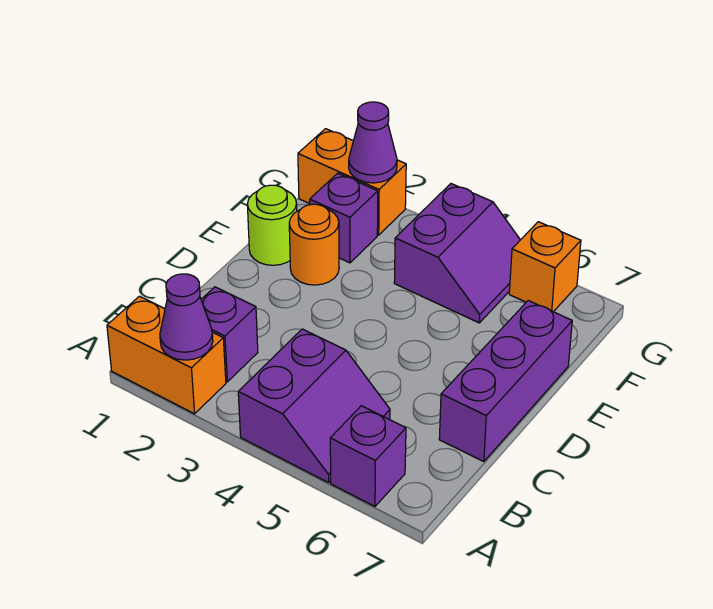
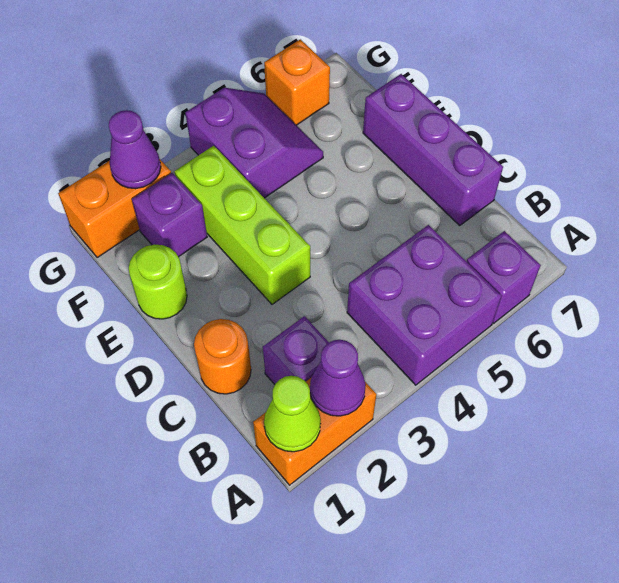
none -> lime 1x1 cone [264,376,321,452]
purple 2x2 slope [238,329,390,483] -> purple 2x2 brick [347,225,501,385]
none -> lime 1x3 brick [174,146,310,304]
orange 1x1 round brick [289,204,339,285] -> orange 1x1 round brick moved to [194,319,251,394]

